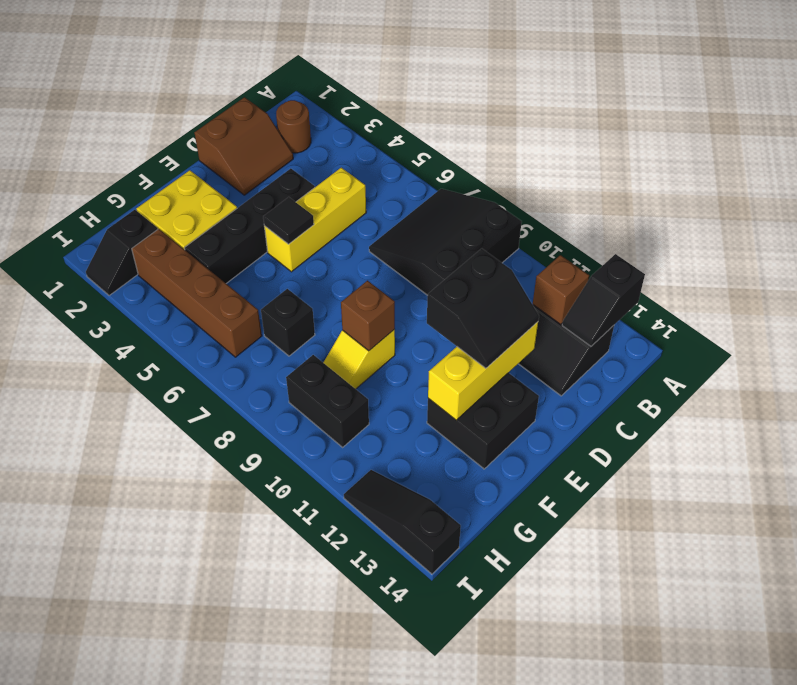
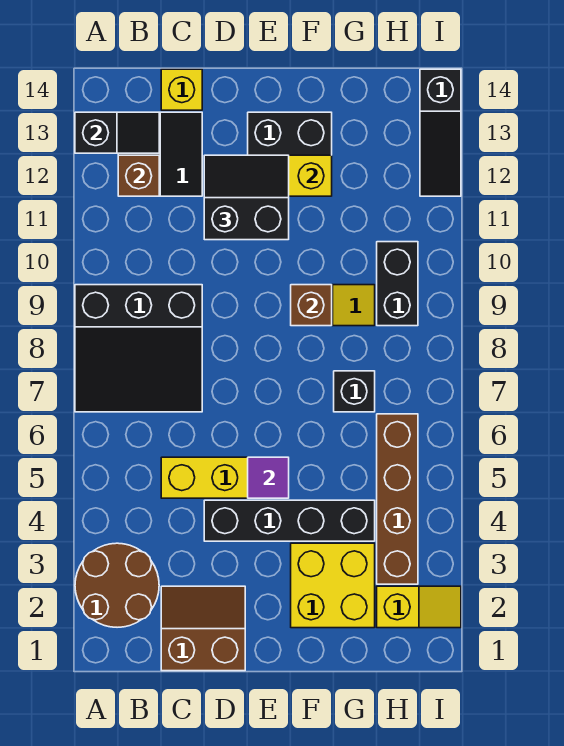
brown 1x1 round brick [276,100,311,153] -> brown 2x2 round brick [75,543,159,627]
none -> yellow 1x1 brick [161,69,202,110]
black 1x1 tile [263,197,314,244] -> purple 1x1 tile [248,457,289,498]
black 1x2 slope [86,210,158,296] -> yellow 1x2 slope [377,586,461,628]

